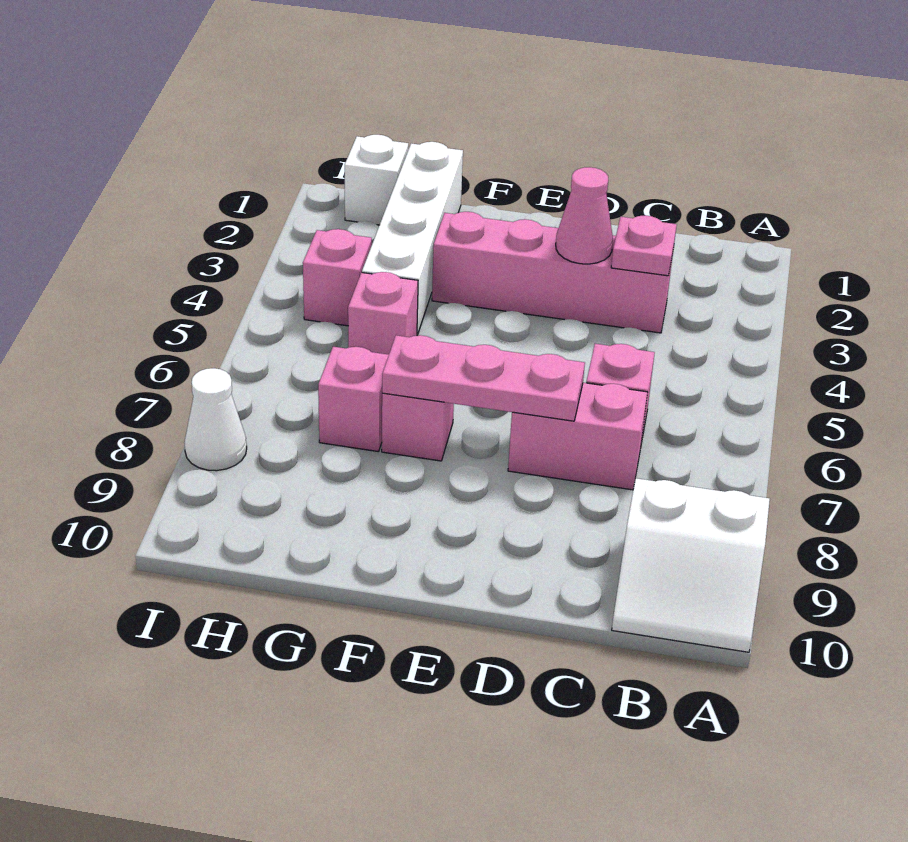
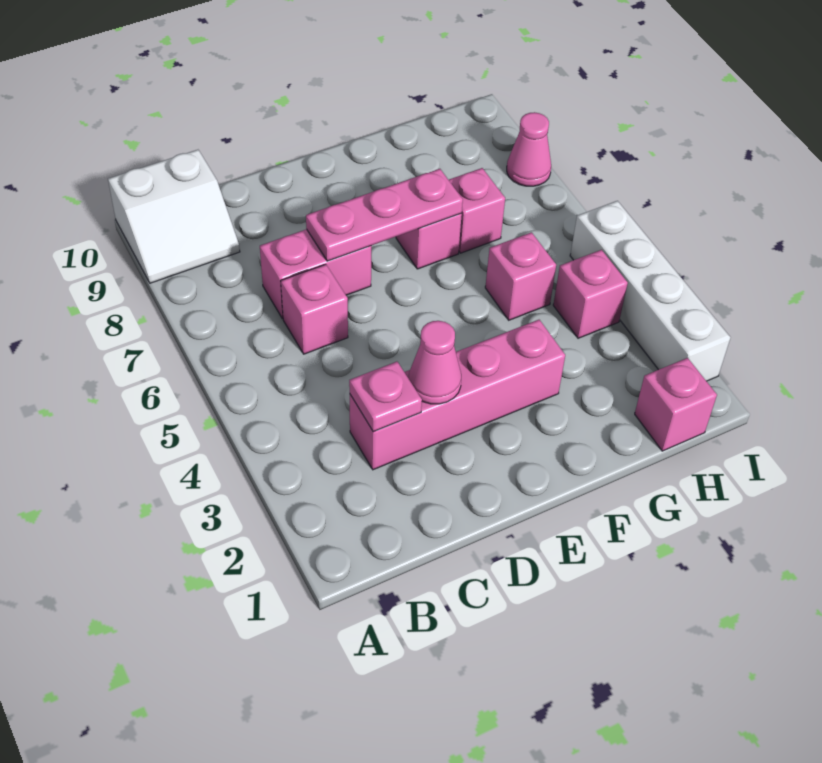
white 2x2 slope [612,478,770,652] -> white 2x2 slope turned to [108,150,240,283]
white 1x4 brick [362,142,463,335] -> white 1x4 brick moved to [570,201,730,381]
white 1x1 brick [345,135,408,225] -> pink 1x1 brick [635,358,717,451]
white 1x1 cone [184,368,247,471] -> pink 1x1 cone [507,112,551,186]

